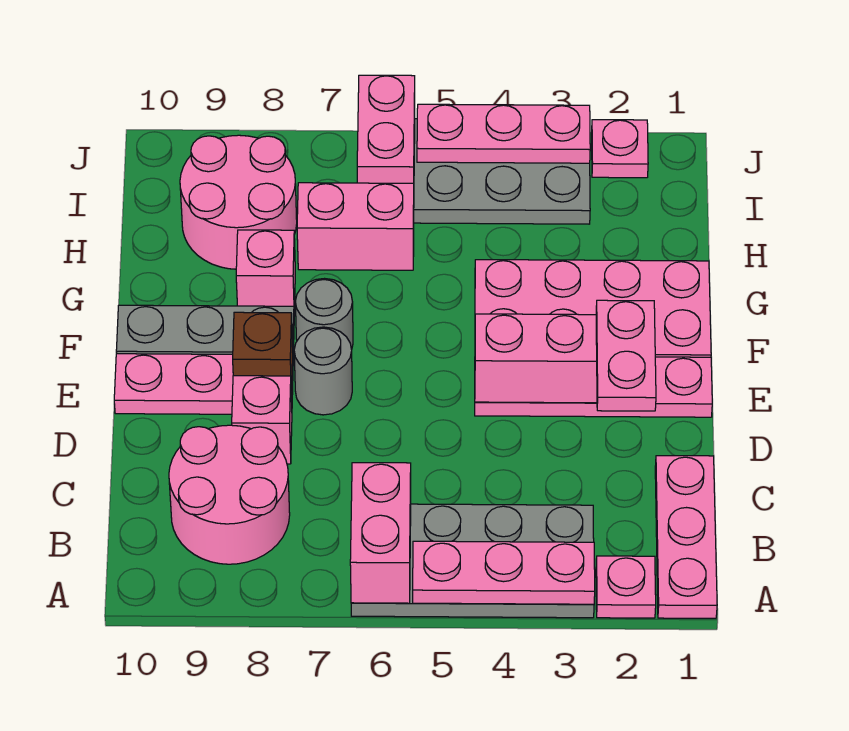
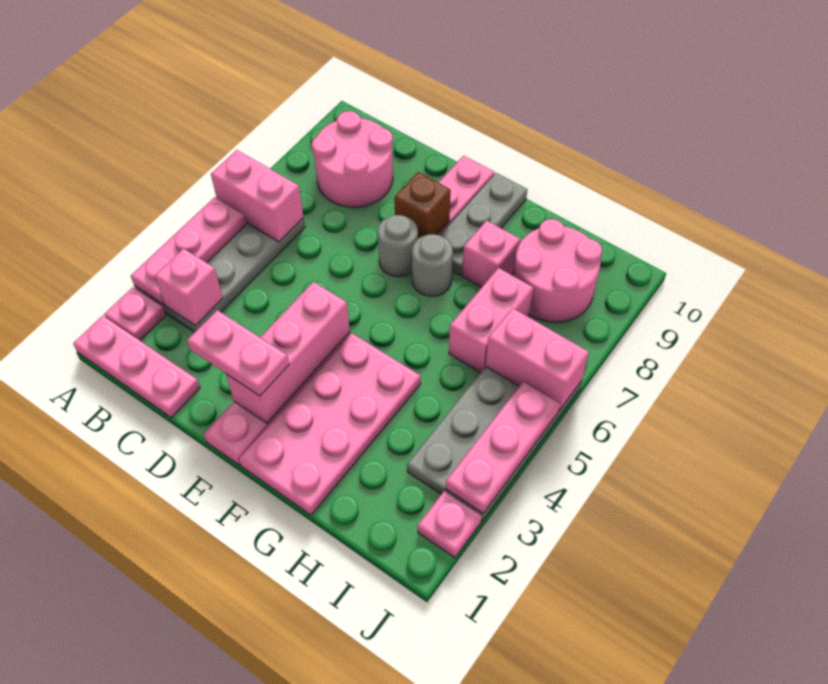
pink 1x1 brick [232,376,292,464] -> pink 1x1 brick moved to [155,248,223,325]

